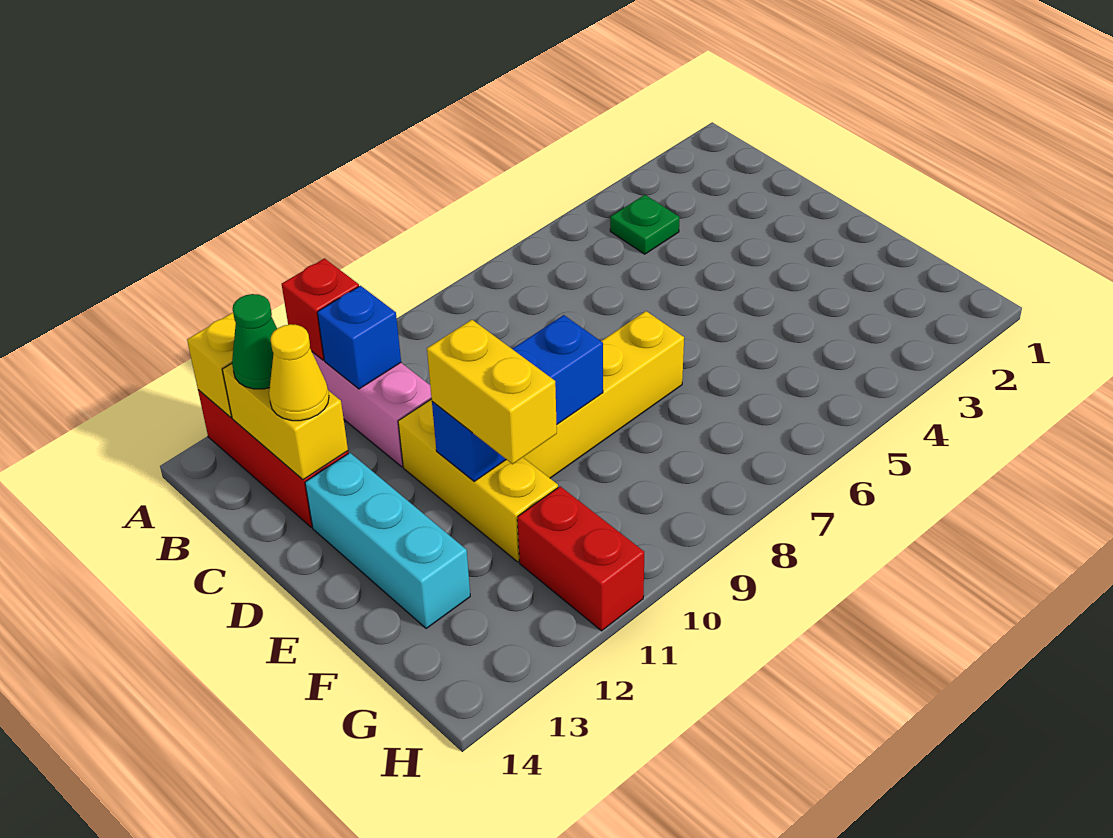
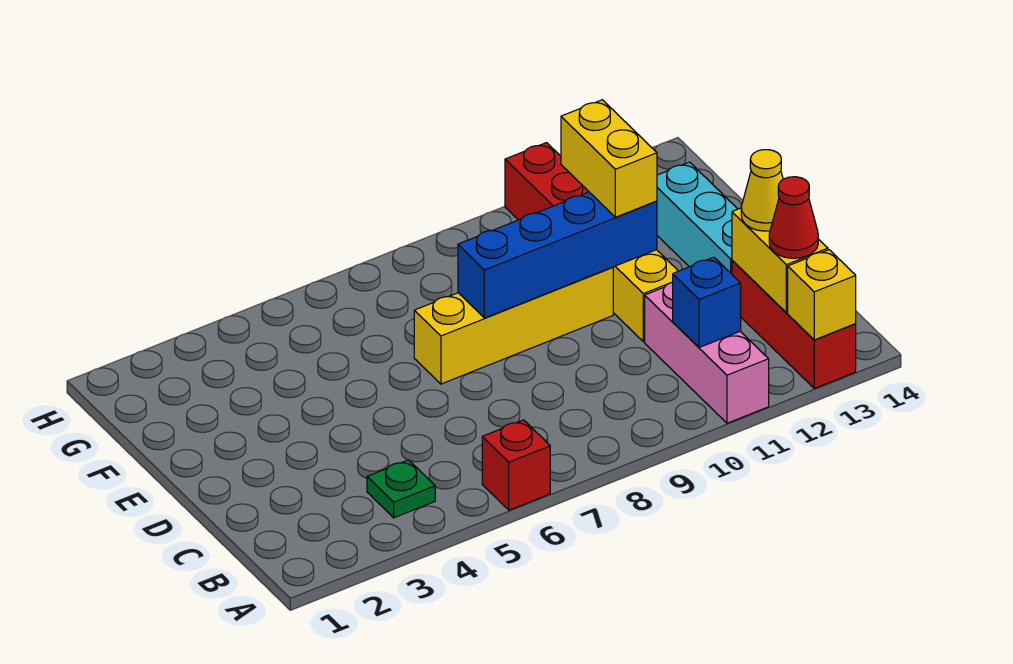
red 1x1 brick [282,258,359,360] -> red 1x1 brick moved to [482,420,550,510]
green 1x1 cone [232,294,277,389] -> red 1x1 cone [769,177,818,258]
blue 1x3 brick [432,315,603,481] -> blue 1x4 brick [458,192,657,318]

